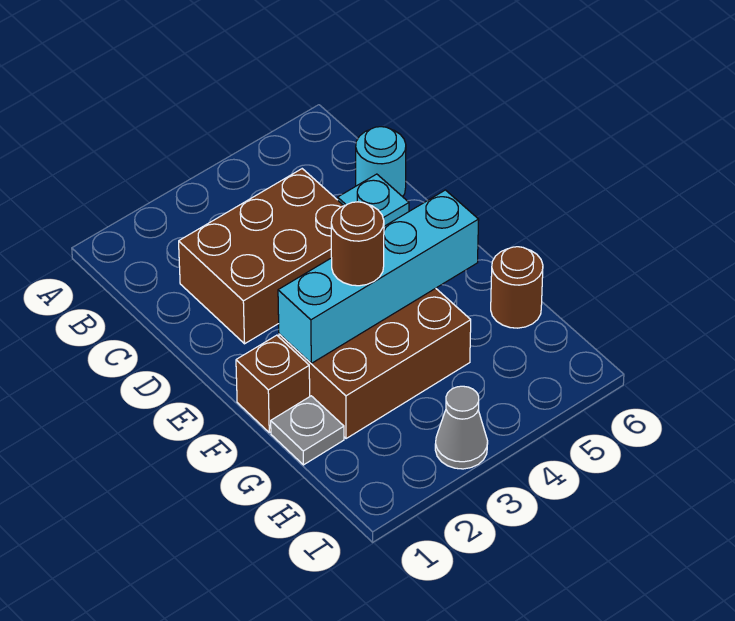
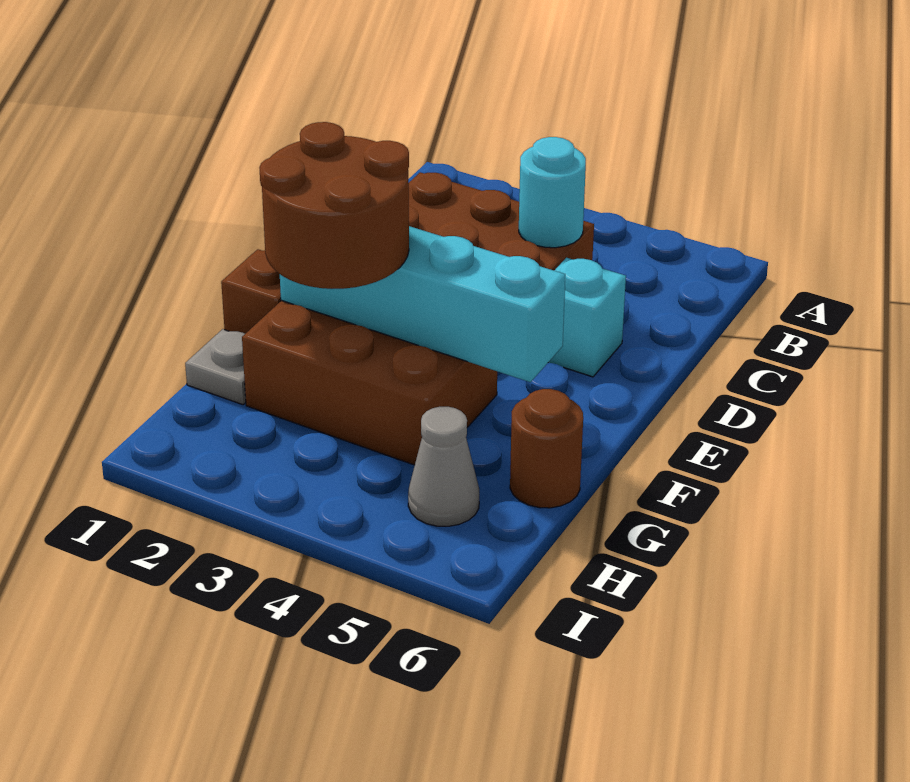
cyan 1x1 round brick [356,127,406,197] -> cyan 1x1 round brick moved to [519,137,586,248]
brown 1x1 round brick [331,202,384,286] -> brown 2x2 round brick [259,122,409,289]
grey 1x1 cone [435,386,488,469] -> grey 1x1 cone moved to [408,407,479,526]

